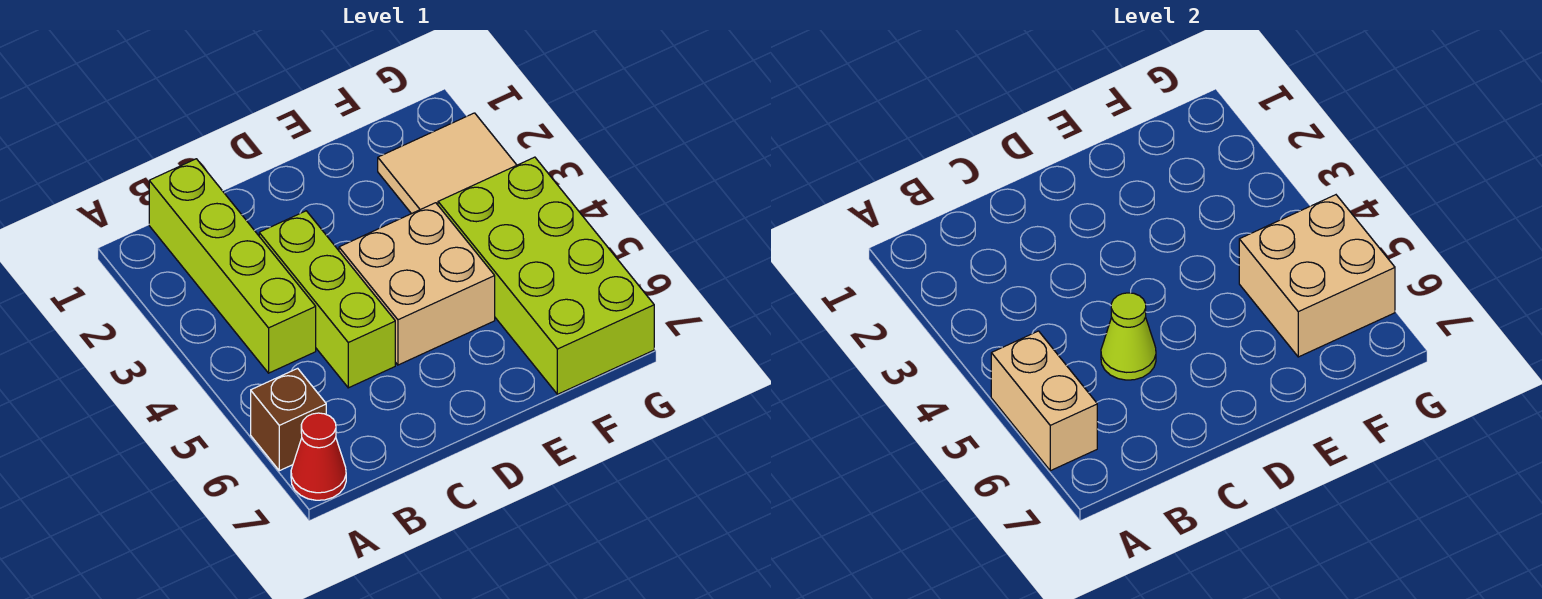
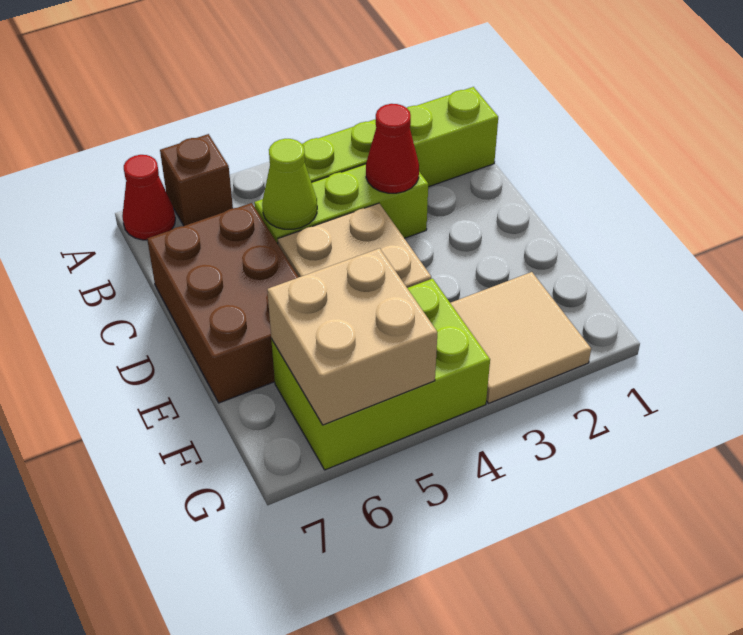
tan 1x2 brick [991,331,1097,471] -> none
none -> red 1x1 cone [366,104,419,193]
none -> brown 2x3 brick [147,203,298,403]
lime 2x4 brick [438,157,654,394] -> lime 2x3 brick [271,279,490,470]

